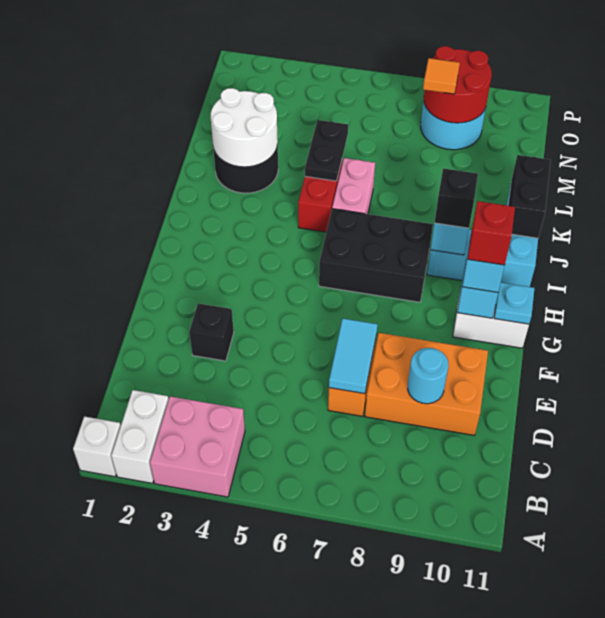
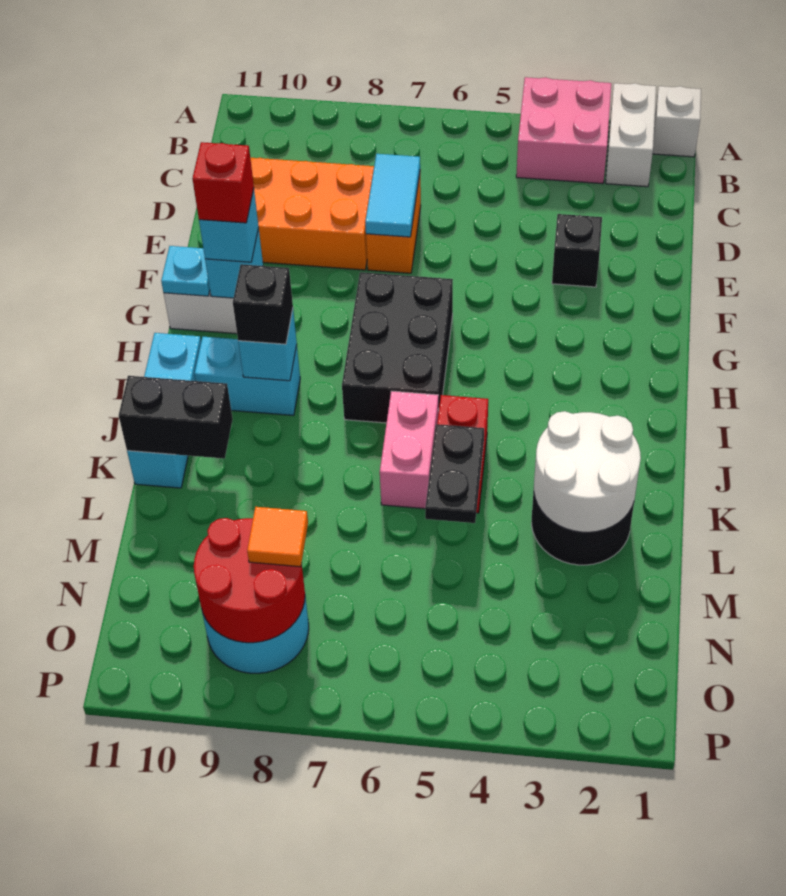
cyan 1x1 round brick [408,348,449,404] -> none
black 2x3 brick [319,209,433,302] -> black 2x3 brick turned to [342,272,453,423]
black 1x2 brick [508,155,551,238] -> black 1x2 brick turned to [119,376,233,459]

